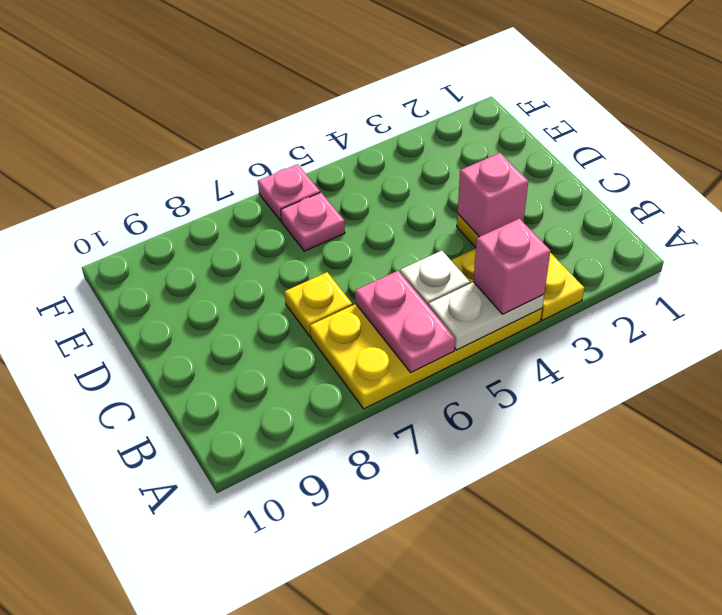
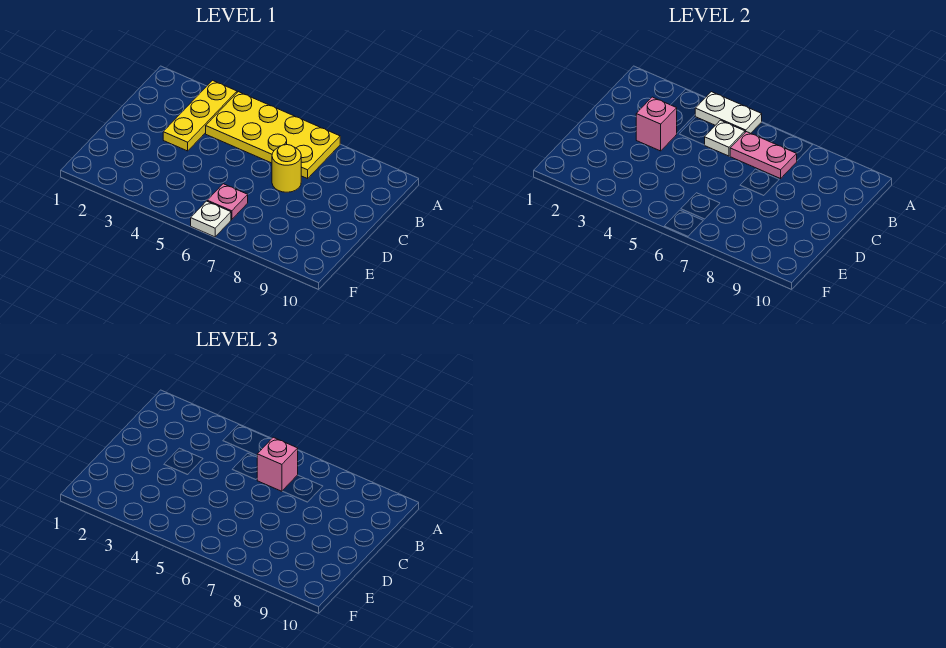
pink 1x1 brick [473,219,550,314] -> pink 1x1 brick moved to [257,437,298,491]
pink 1x2 plate [355,271,455,373] -> pink 1x2 plate turned to [730,132,797,179]
yellow 1x1 plate [285,272,352,336] -> yellow 1x1 round brick [272,145,301,192]
pink 1x1 plate [258,164,320,221] -> white 1x1 plate [191,201,231,237]

